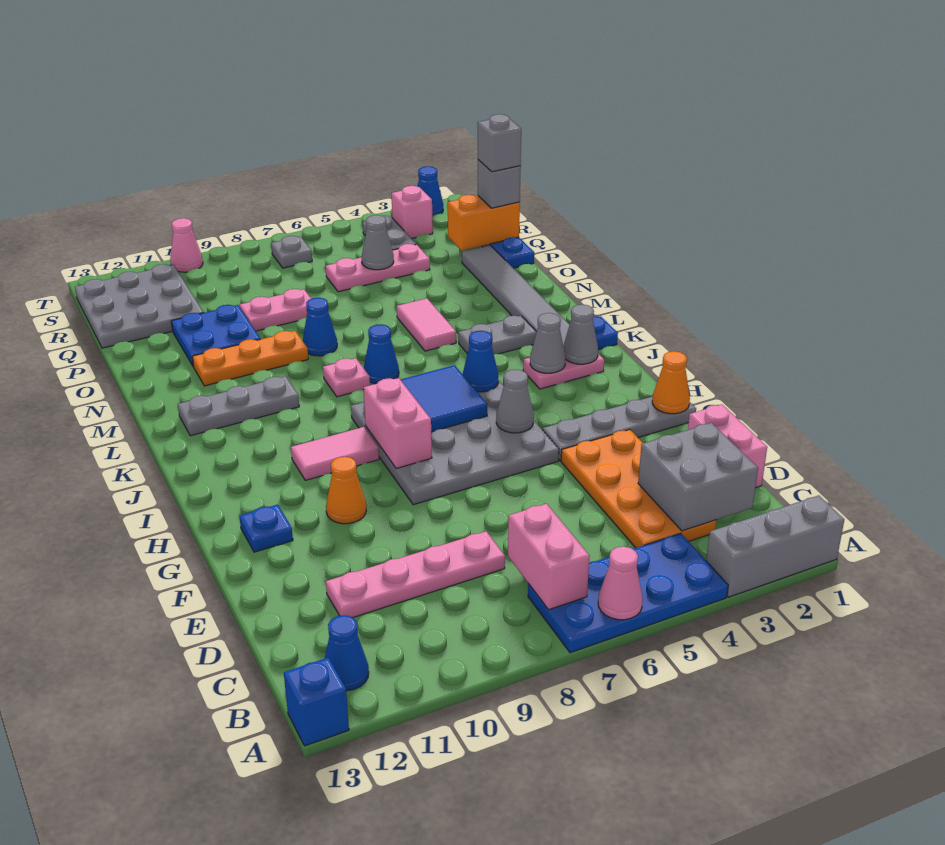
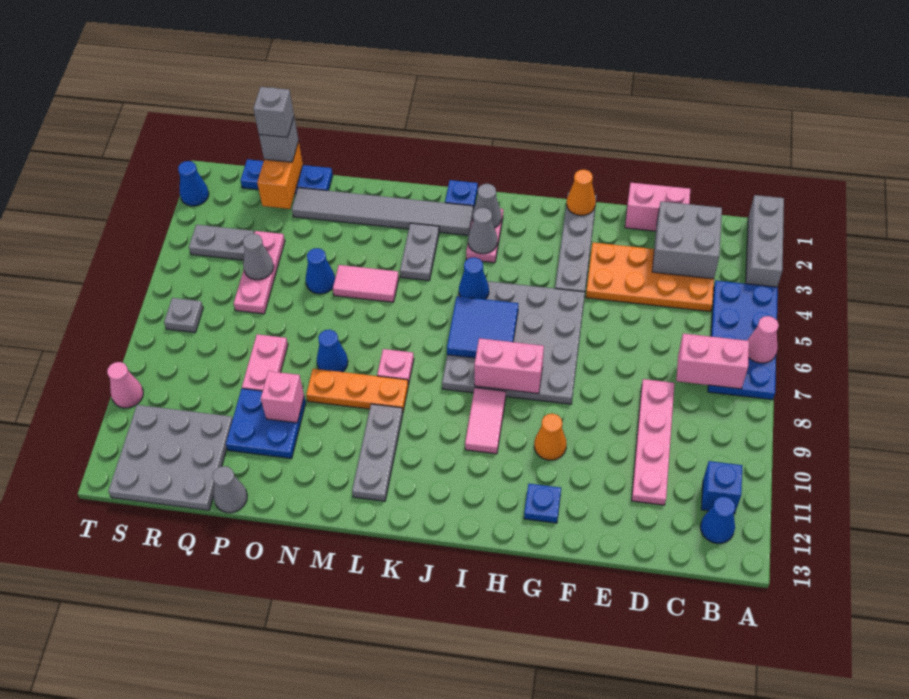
blue 1x1 brick [284,658,349,746] -> blue 1x1 brick moved to [701,461,742,514]
grey 1x1 cone [496,369,534,433] -> grey 1x1 cone moved to [213,466,247,513]
blue 1x1 cone [364,324,399,384] -> blue 1x1 cone moved to [306,248,335,294]
orange 1x3 plate [192,331,308,386] -> orange 1x3 plate turned to [306,369,408,411]
pink 1x1 brick [391,186,433,239] -> pink 1x1 brick moved to [261,371,304,423]

